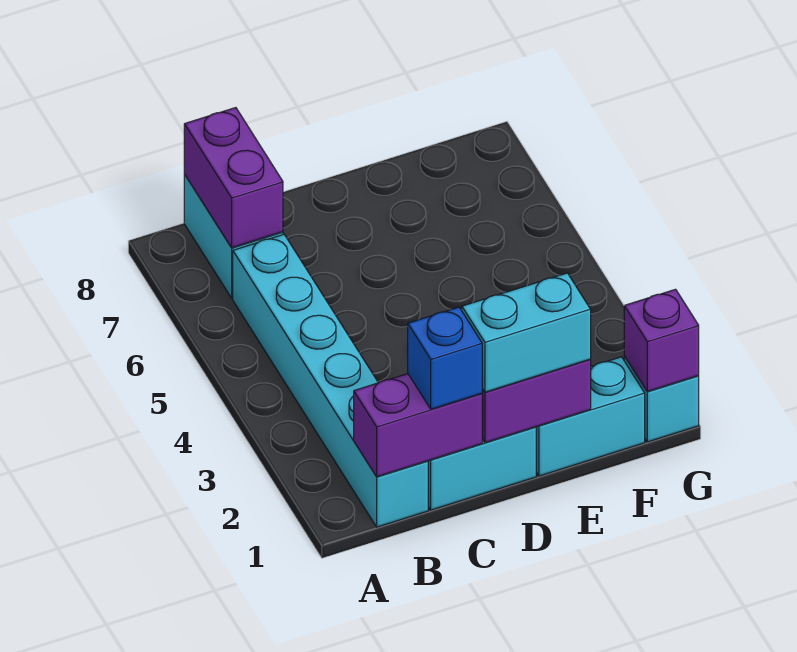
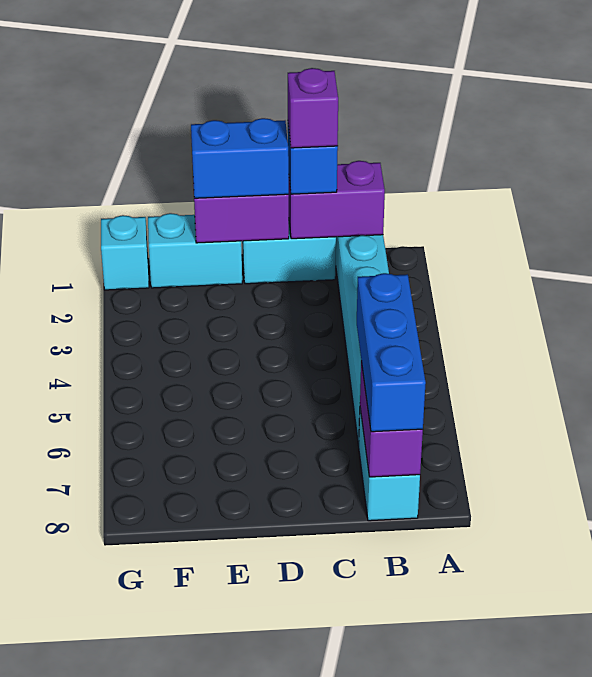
none -> blue 1x3 brick [357,273,426,432]
cyan 1x2 brick [462,273,591,392] -> blue 1x2 brick [191,118,289,198]
purple 1x1 brick [624,289,699,392] -> purple 1x1 brick moved to [288,68,338,148]

